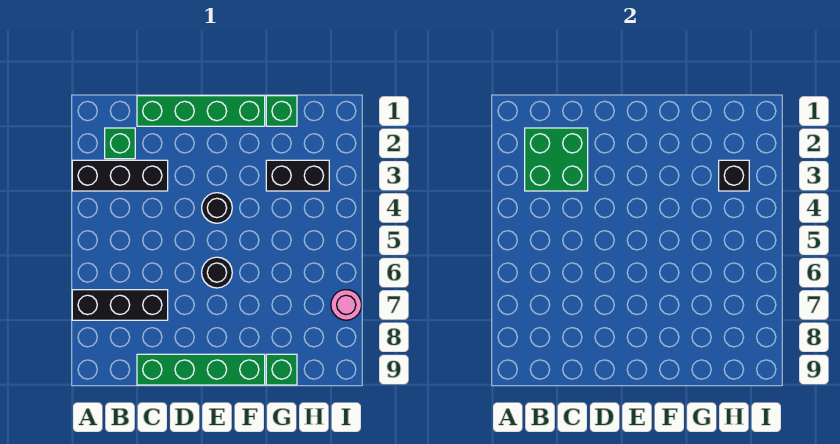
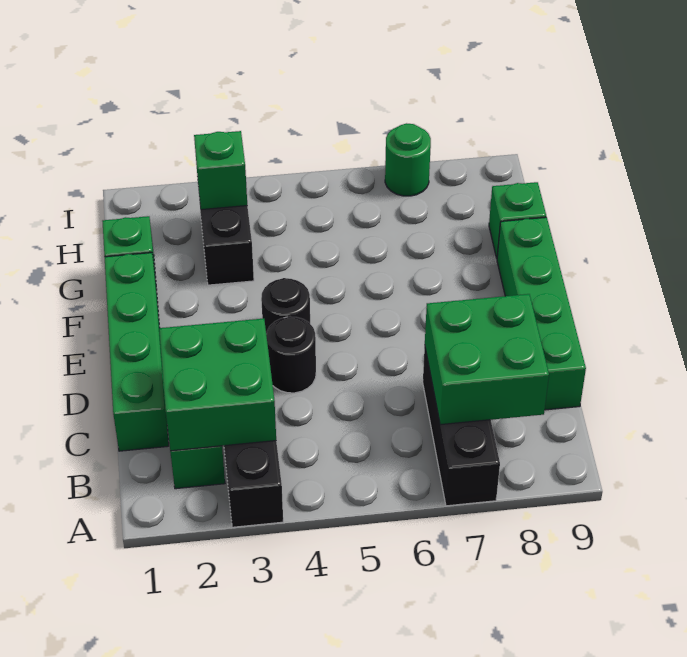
none -> green 2x2 brick [425,294,549,425]
black 1x1 round brick [202,257,232,288] -> black 1x1 round brick moved to [266,317,316,393]
black 1x1 brick [719,160,749,191] -> green 1x1 brick [194,131,247,210]
pink 1x1 round brick [331,290,362,320] -> green 1x1 round brick [385,123,431,196]

